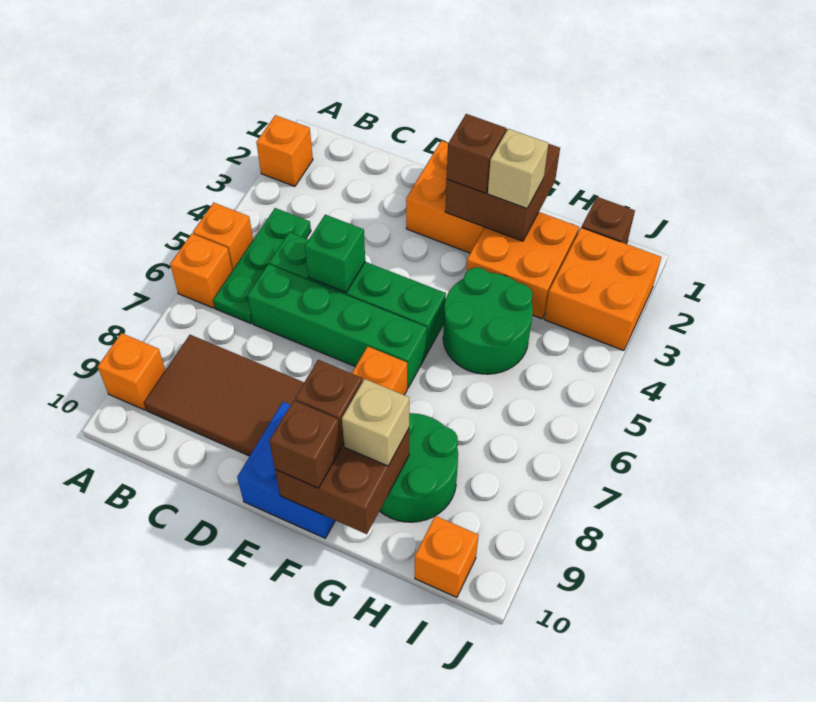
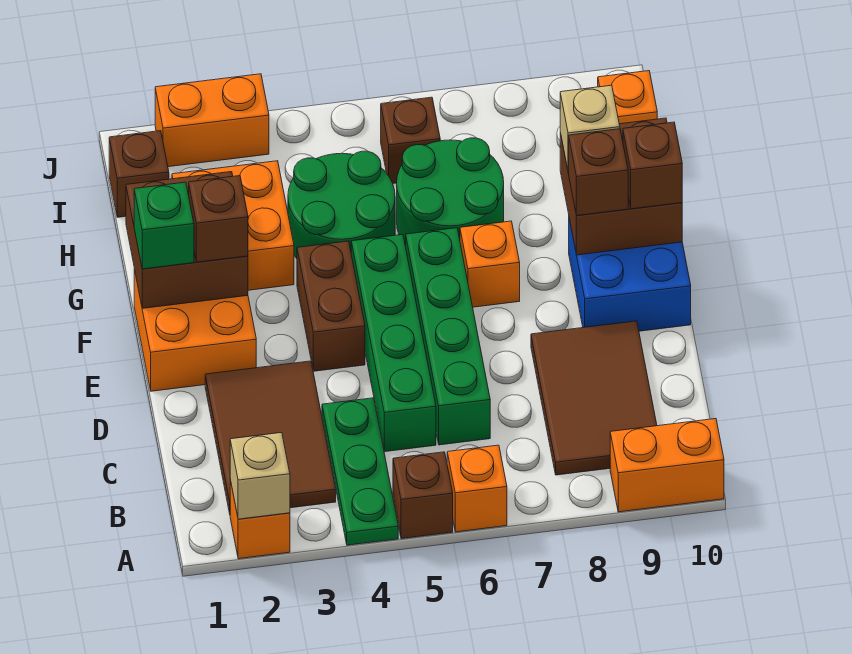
orange 1x1 brick [193,203,253,271] -> brown 1x1 brick [393,452,453,539]
orange 1x1 brick [98,333,165,410] -> orange 1x2 brick [610,419,724,512]
none -> brown 2x3 tile [205,361,336,513]
green 1x3 plate [213,208,311,324] -> green 1x3 plate turned to [322,398,398,545]
green 1x1 brick [305,215,365,293] -> green 1x1 brick moved to [134,182,194,269]
none -> brown 1x2 brick [297,241,365,371]
tan 1x1 brick [488,129,549,208] -> tan 1x1 brick moved to [230,432,290,519]
green 2x2 round brick [380,413,458,522] -> green 2x2 round brick moved to [397,138,504,246]
orange 2x2 brick [544,227,661,351] -> orange 1x2 brick [155,74,269,167]
none -> brown 1x1 brick [381,97,440,183]

